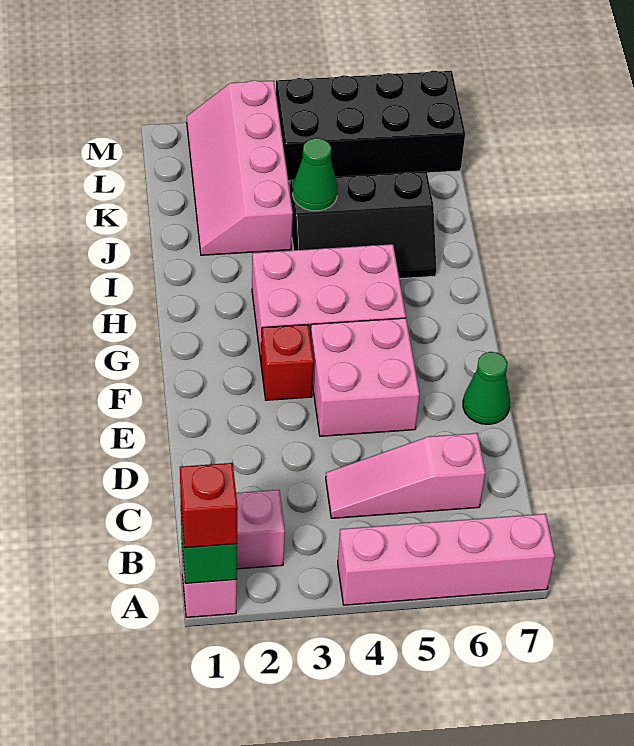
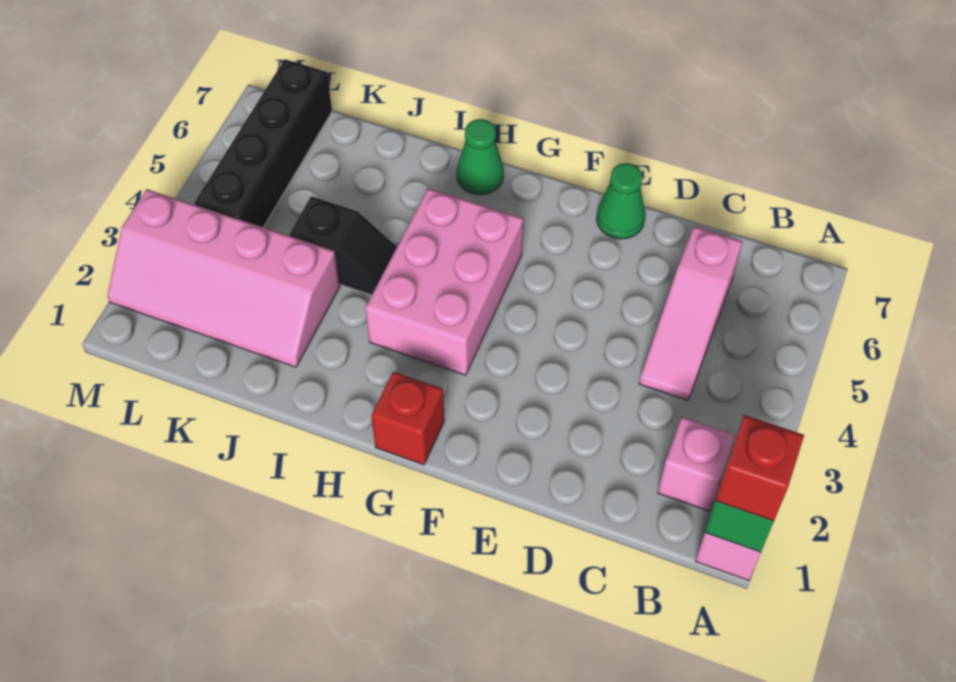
pink 1x4 brick [338,514,555,605] -> none
pink 2x2 brick [310,318,420,436] -> none
red 1x1 brick [261,325,314,400] -> red 1x1 brick moved to [371,372,444,465]
black 2x3 slope [290,171,437,279] -> black 1x2 slope [290,196,397,295]
green 1x1 cone [293,138,338,211] -> green 1x1 cone moved to [457,119,504,195]
black 2x4 brick [276,71,465,181] -> black 1x4 brick [195,59,332,227]

